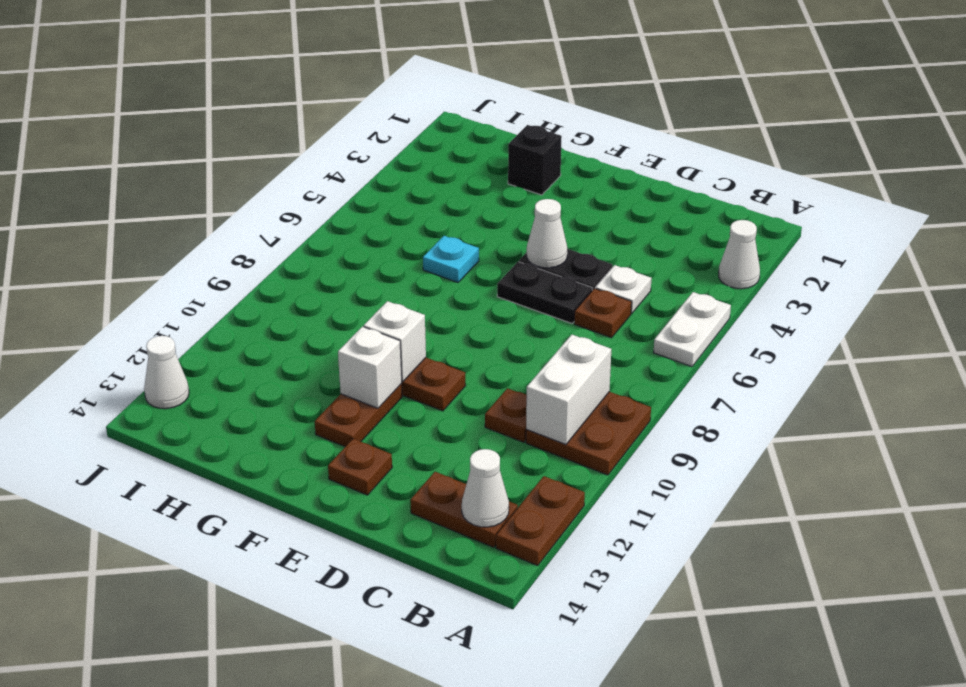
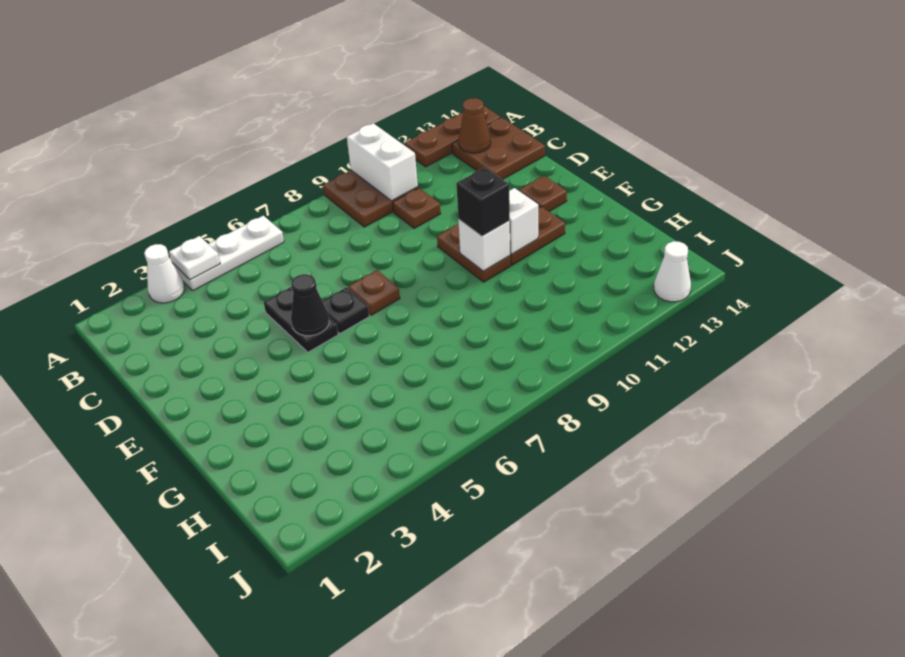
white 1x2 plate [653,292,731,367] -> white 1x3 plate [173,216,284,290]
brown 1x2 plate [496,476,585,566] -> brown 1x3 plate [405,106,501,167]
white 1x2 brick [526,335,611,444] -> white 1x2 brick turned to [347,123,418,201]
brown 1x2 plate [410,472,518,547] -> brown 2x2 plate [452,117,545,180]
white 1x1 cone [462,449,509,527] -> brown 1x1 cone [458,98,491,153]
white 1x1 plate [595,265,652,313] -> white 1x1 plate moved to [169,236,220,280]
brown 1x1 plate [574,288,632,338] -> brown 1x1 plate moved to [348,270,400,315]
black 1x2 plate [497,262,592,323] -> black 1x1 plate [323,287,369,334]
white 1x1 cone [527,199,567,268] -> black 1x1 cone [291,274,329,336]
black 1x1 brick [508,125,562,195] -> black 1x1 brick moved to [456,168,510,236]
cyan 1x1 plate [423,236,479,282] -> none

